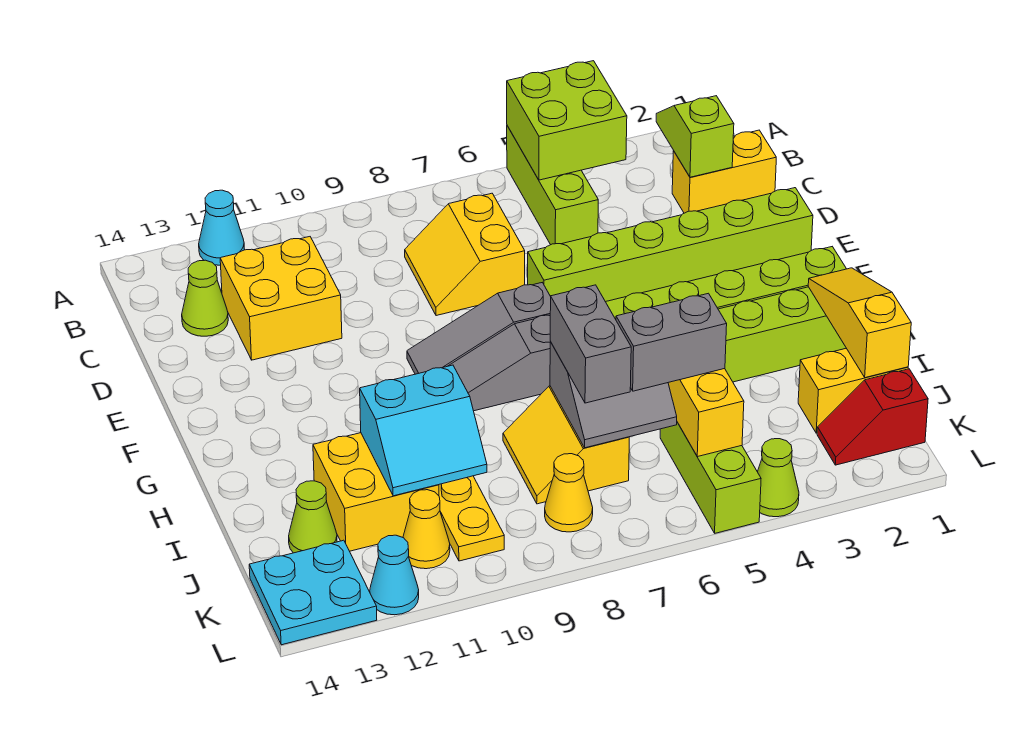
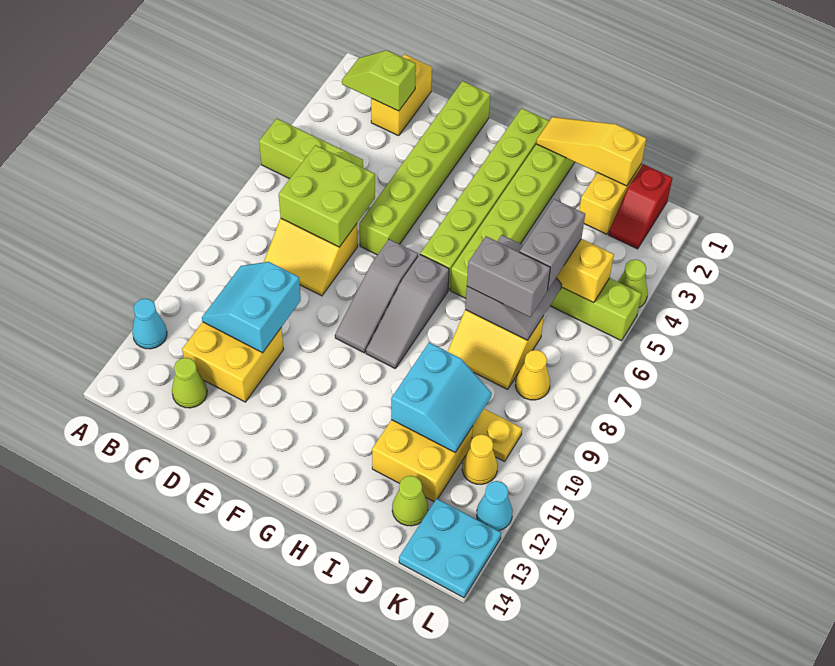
lime 2x2 brick [507,61,627,180] -> lime 2x2 brick moved to [279,145,375,247]
none -> cyan 2x2 slope [202,262,301,353]

